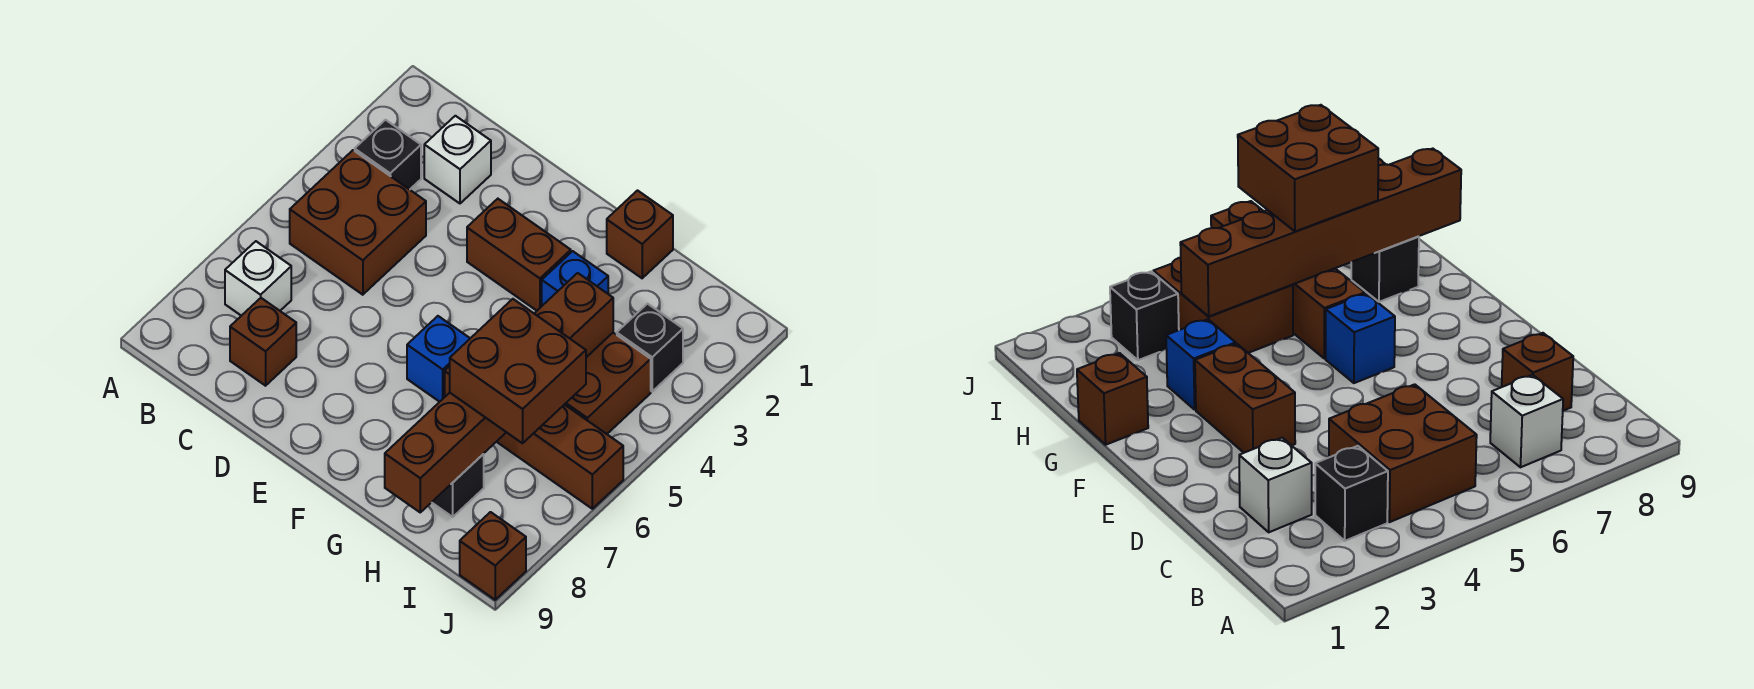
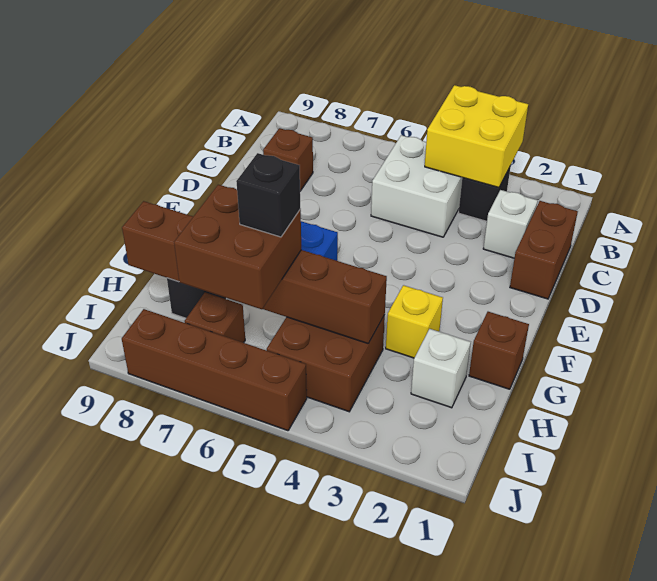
none -> yellow 2x2 brick [425,85,528,187]
brown 2x2 brick [290,150,426,295] -> white 2x2 brick [371,135,462,237]
white 1x1 brick [225,241,291,316] -> white 1x1 brick moved to [411,329,471,408]
brown 1x2 brick [467,199,571,311] -> brown 1x2 brick moved to [510,201,578,299]
blue 1x1 brick [542,251,608,306] -> yellow 1x1 brick [386,285,443,358]
brown 1x4 brick [445,366,623,509] -> brown 1x4 brick turned to [122,309,307,431]
black 1x1 brick [617,304,683,391] -> black 1x1 brick moved to [236,153,301,237]
brown 1x1 brick [460,512,526,600] -> brown 1x1 brick moved to [185,292,245,343]

